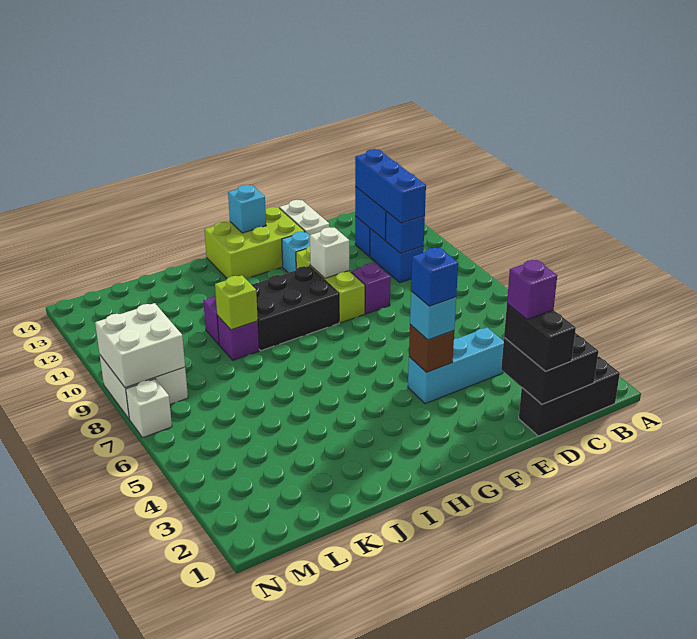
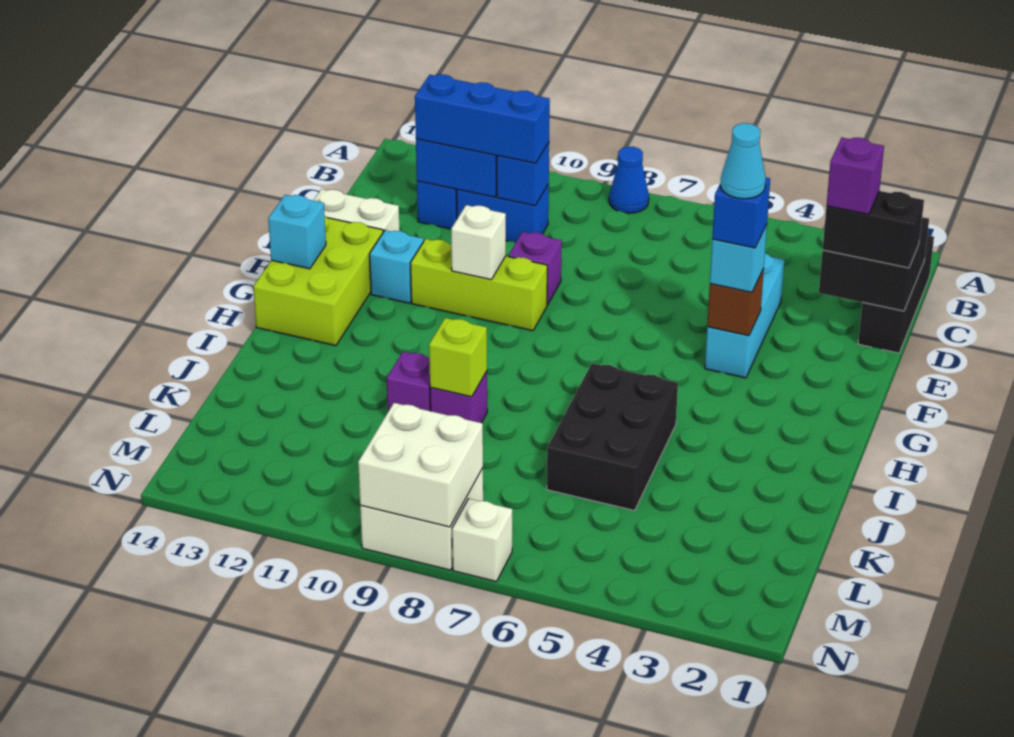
none -> blue 1x1 cone [609,147,649,213]
none -> cyan 1x1 cone [720,123,766,199]
black 2x3 brick [251,266,339,351] -> black 2x3 brick moved to [547,363,678,510]

